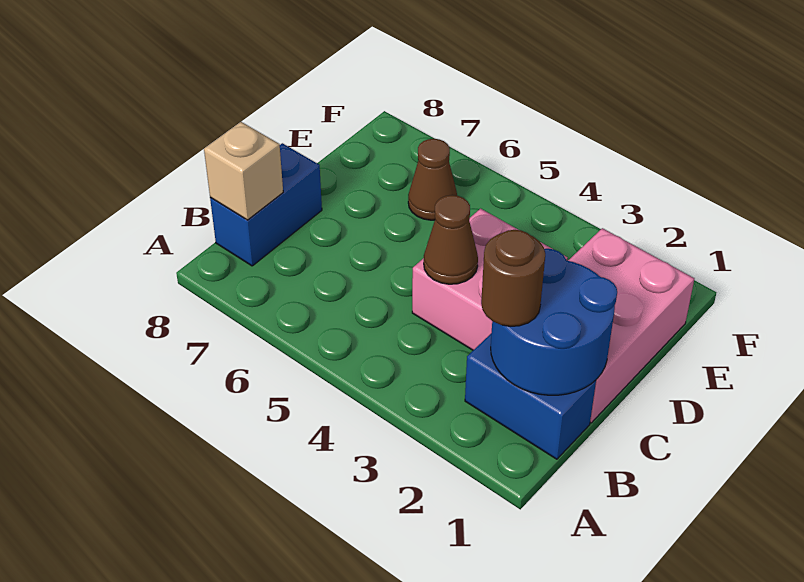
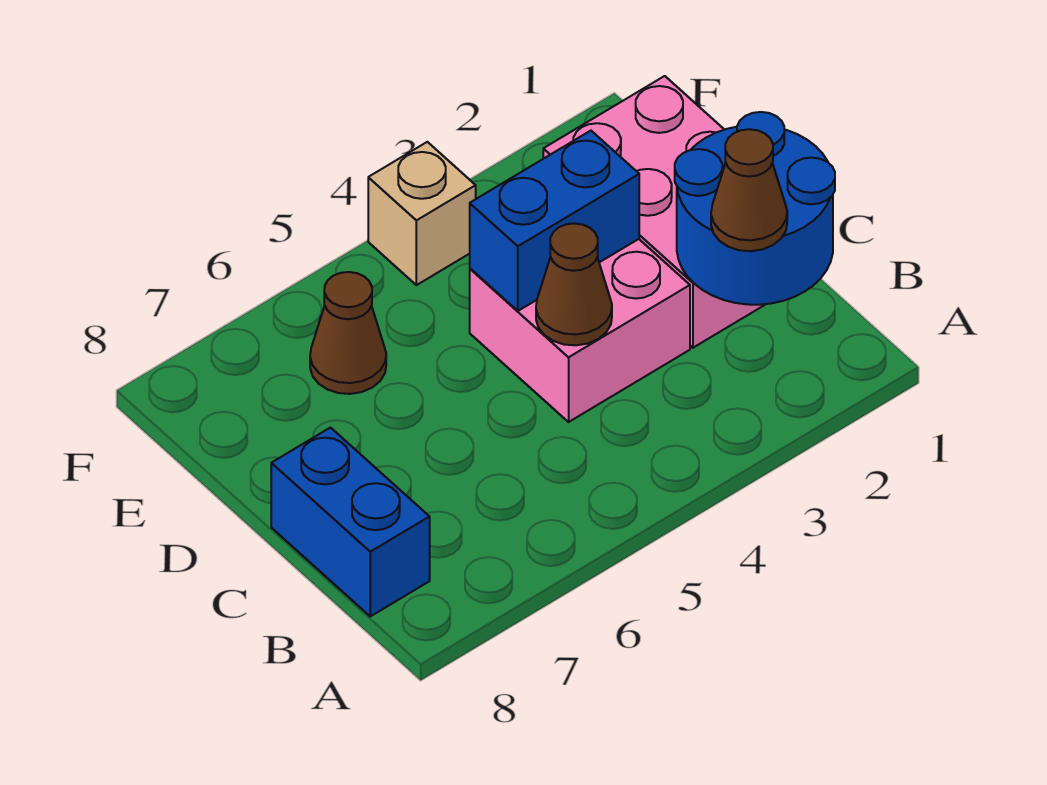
blue 1x2 brick [465,333,596,459] -> blue 1x2 brick moved to [470,131,639,311]
brown 1x1 round brick [481,230,545,326] -> brown 1x1 cone [711,129,787,251]
tan 1x1 brick [204,122,283,220] -> tan 1x1 brick moved to [368,142,476,285]

